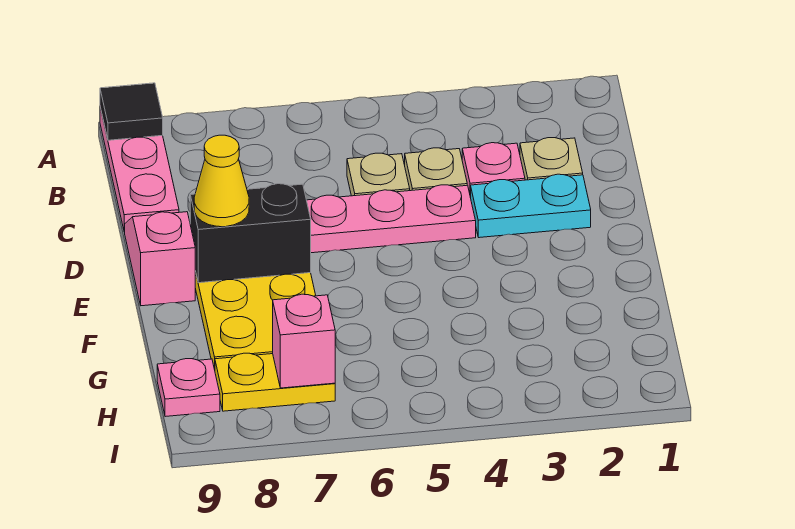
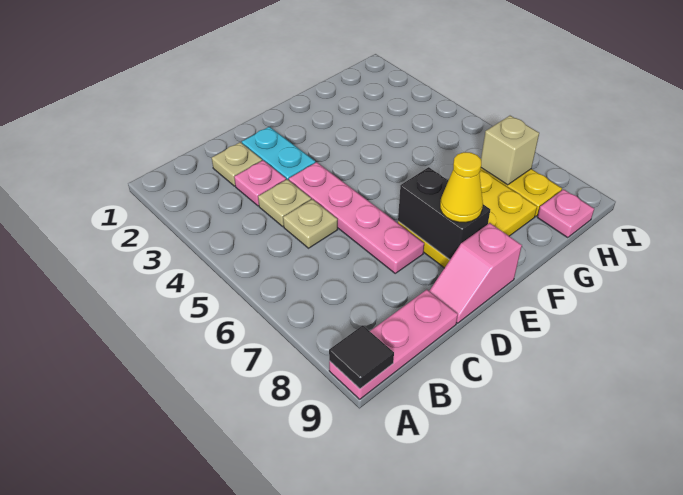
pink 1x1 brick [273,294,335,388] -> tan 1x1 brick [481,116,539,185]

